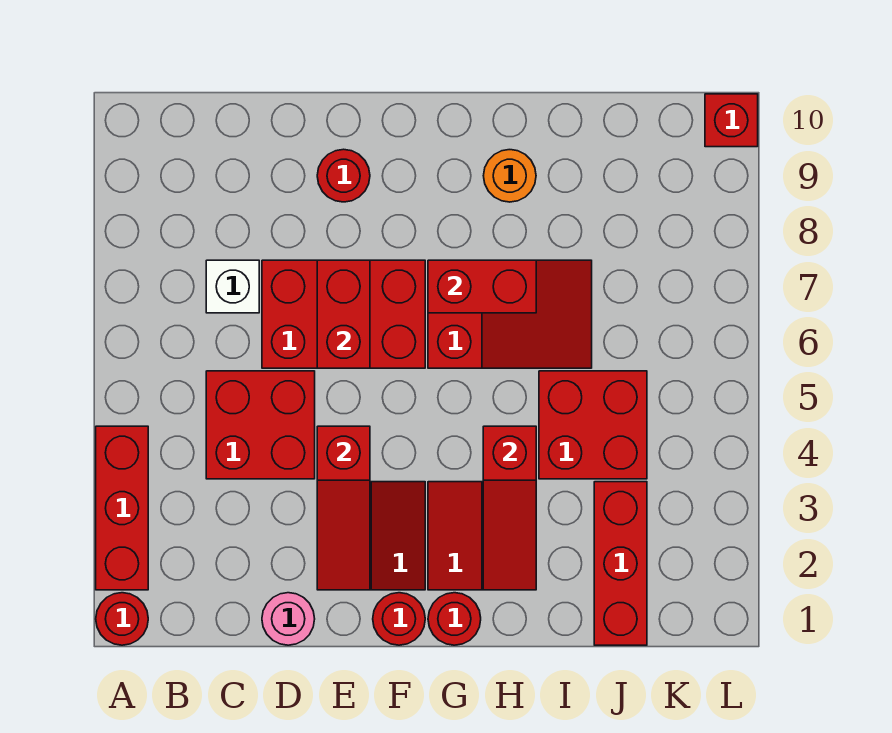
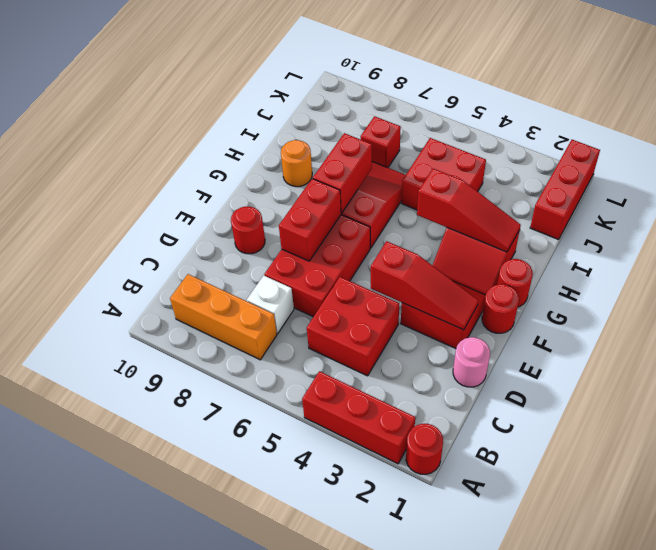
none -> orange 1x3 brick [170,274,277,360]
red 1x2 brick [317,260,370,368] -> red 1x2 brick turned to [279,179,341,261]
red 1x3 brick [594,482,647,645] -> red 1x3 brick turned to [530,140,600,240]
red 1x1 brick [705,94,758,147] -> red 1x1 brick moved to [361,116,401,168]

